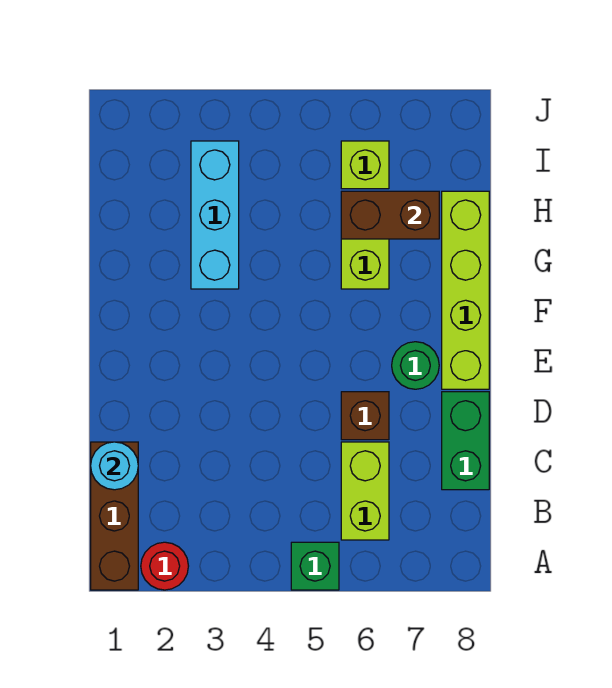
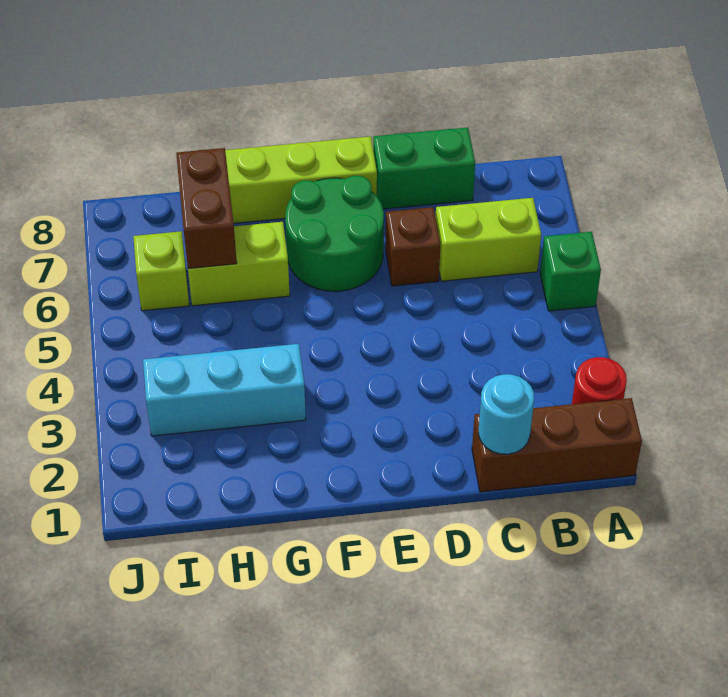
green 1x1 round brick [392,342,439,389] -> green 2x2 round brick [285,176,384,291]

